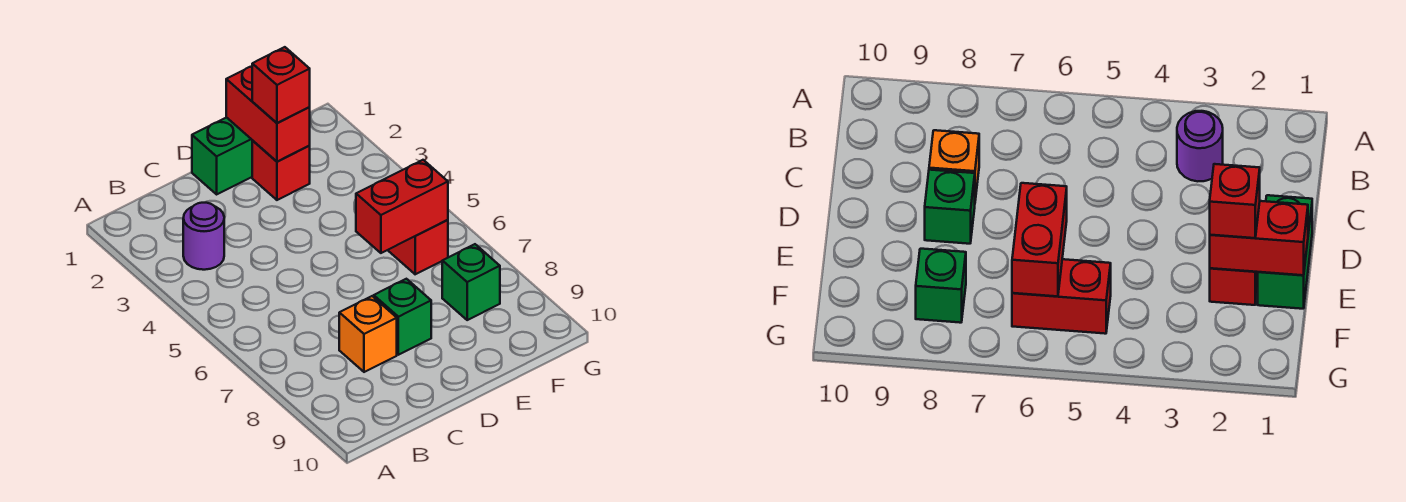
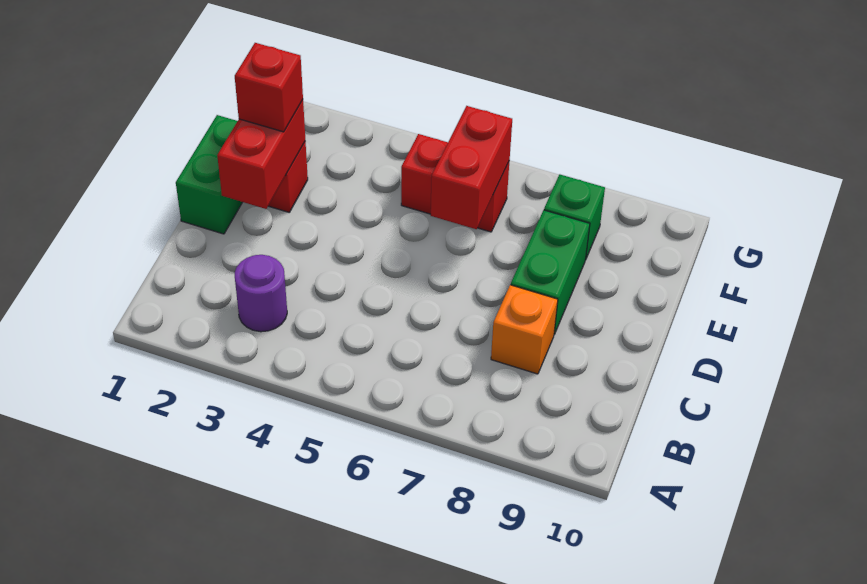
green 1x1 brick [374,279,431,355] -> green 1x2 brick [511,210,590,334]
red 1x2 brick [226,66,310,162] -> red 1x2 brick turned to [217,100,305,209]

